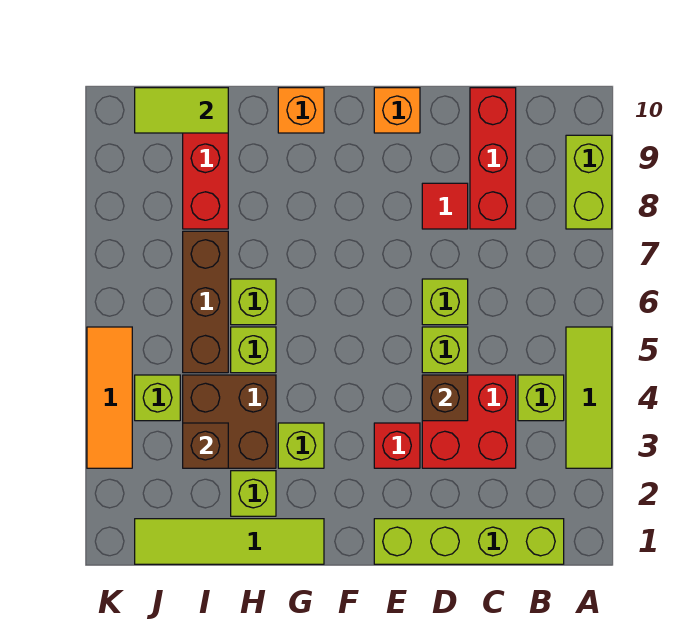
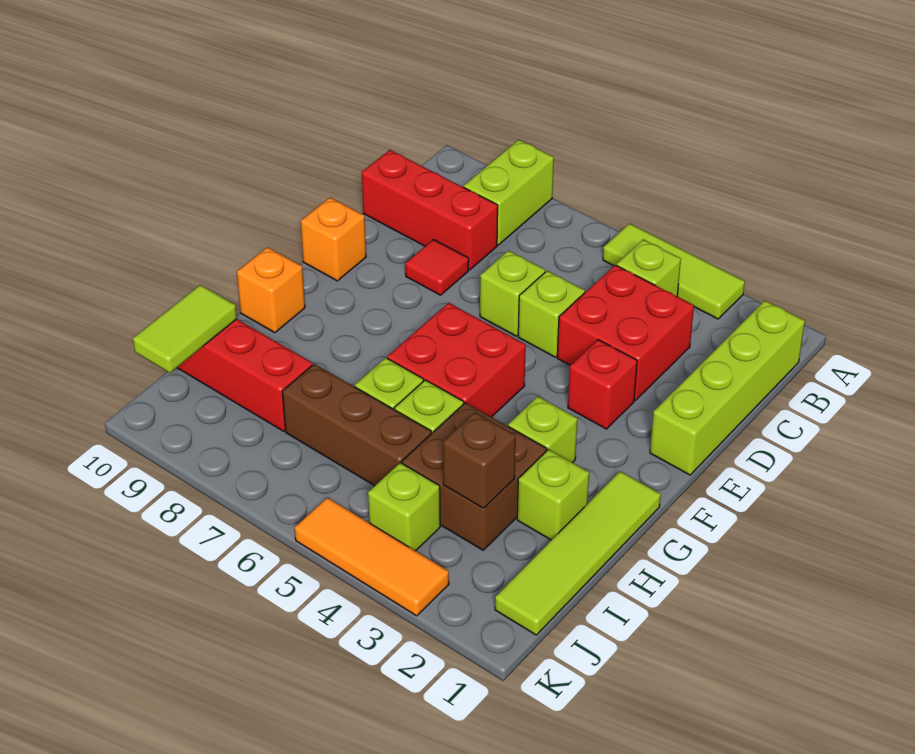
lime 1x2 brick [566,135,612,229] -> lime 1x2 brick turned to [464,140,554,245]
brown 1x1 brick [422,375,468,421] -> none
none -> red 2x2 brick [387,303,526,417]

